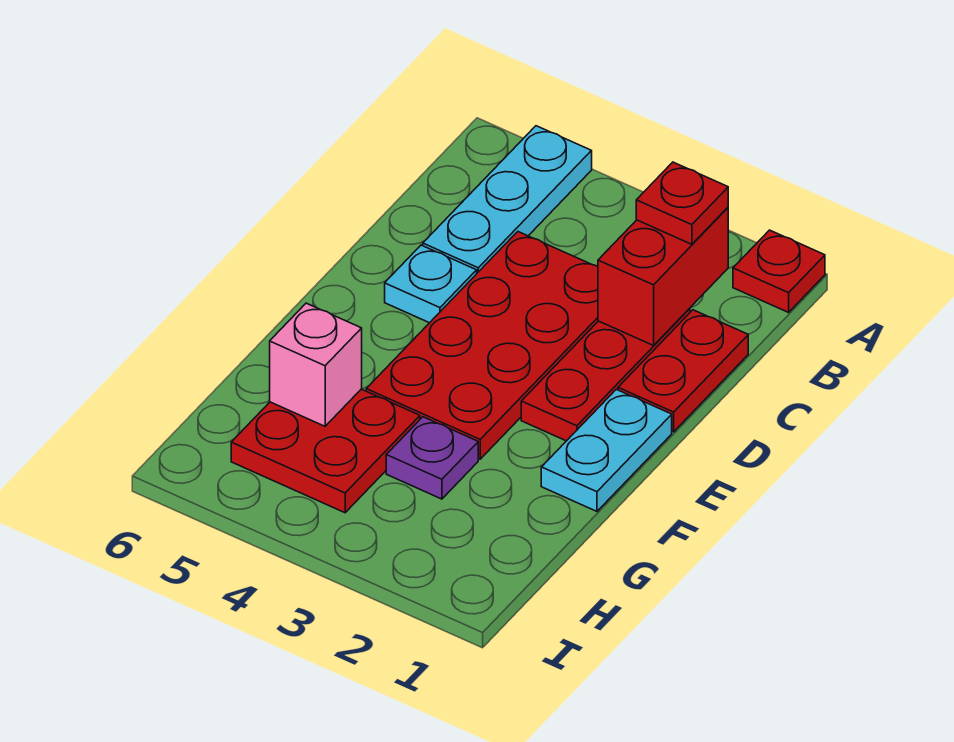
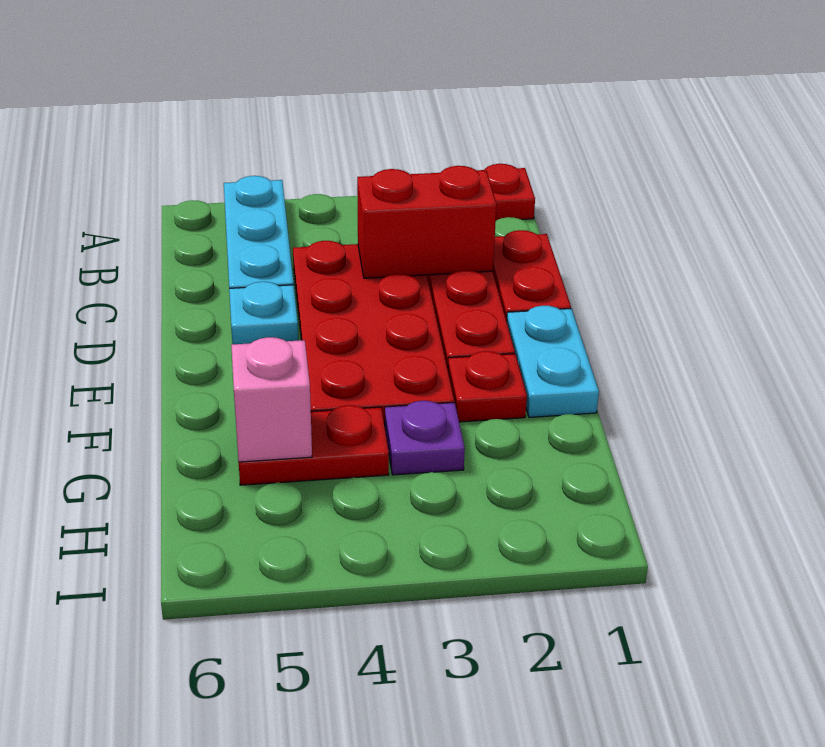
red 1x2 brick [598,208,728,346] -> red 1x2 brick turned to [357,166,496,278]
red 1x1 plate [636,162,728,244] -> red 1x1 plate moved to [448,351,527,422]
red 2x2 plate [231,389,420,513] -> red 1x2 plate [239,405,389,485]

